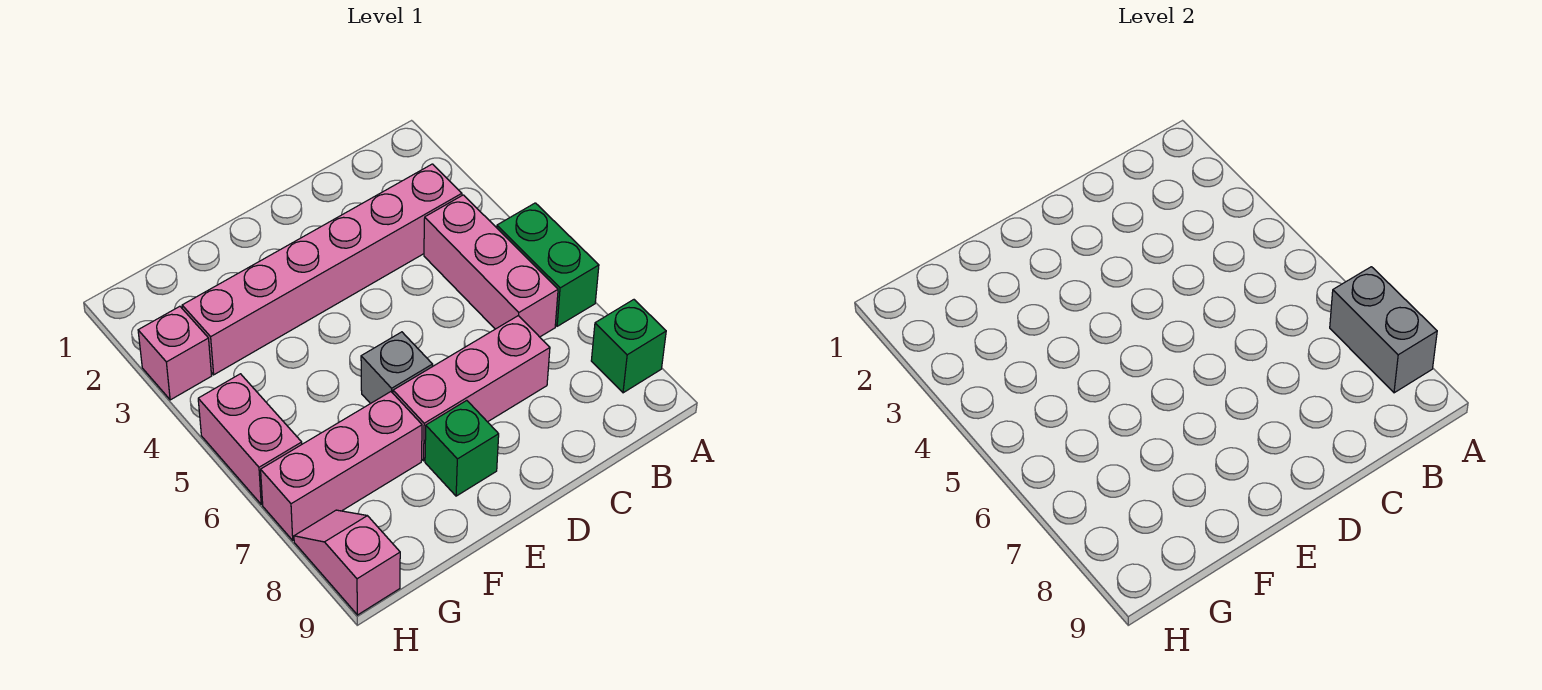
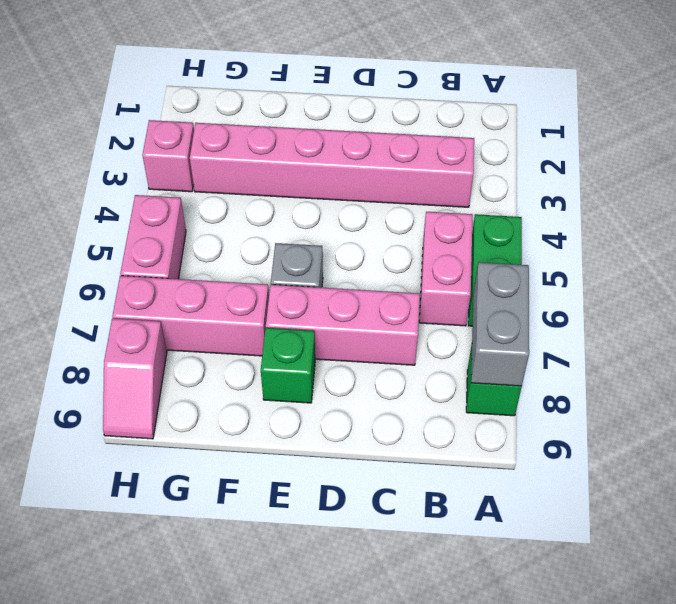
pink 1x3 brick [424,195,558,337] -> pink 1x2 brick [419,212,473,326]
pink 1x2 slope [294,510,400,615] -> pink 1x2 slope turned to [103,318,167,439]

